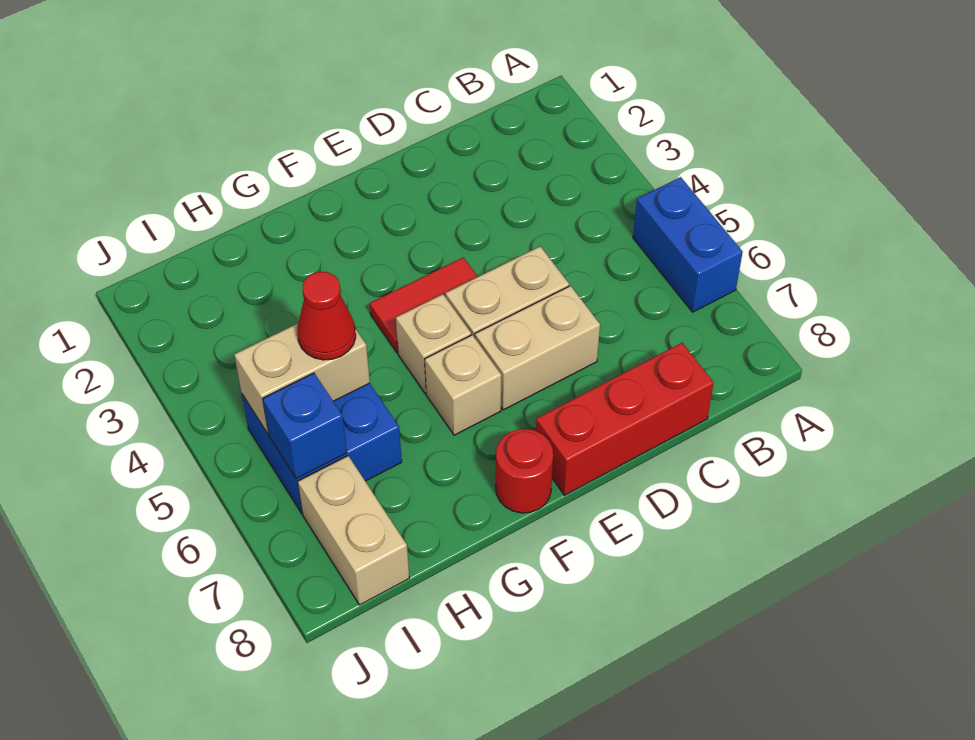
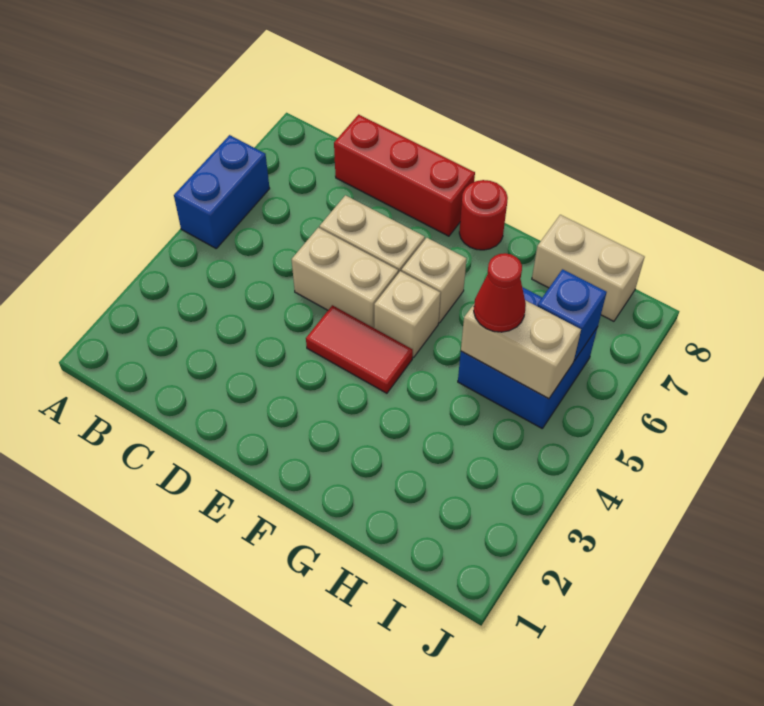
tan 1x2 brick [298,456,409,605] -> tan 1x2 brick turned to [532,215,645,321]

